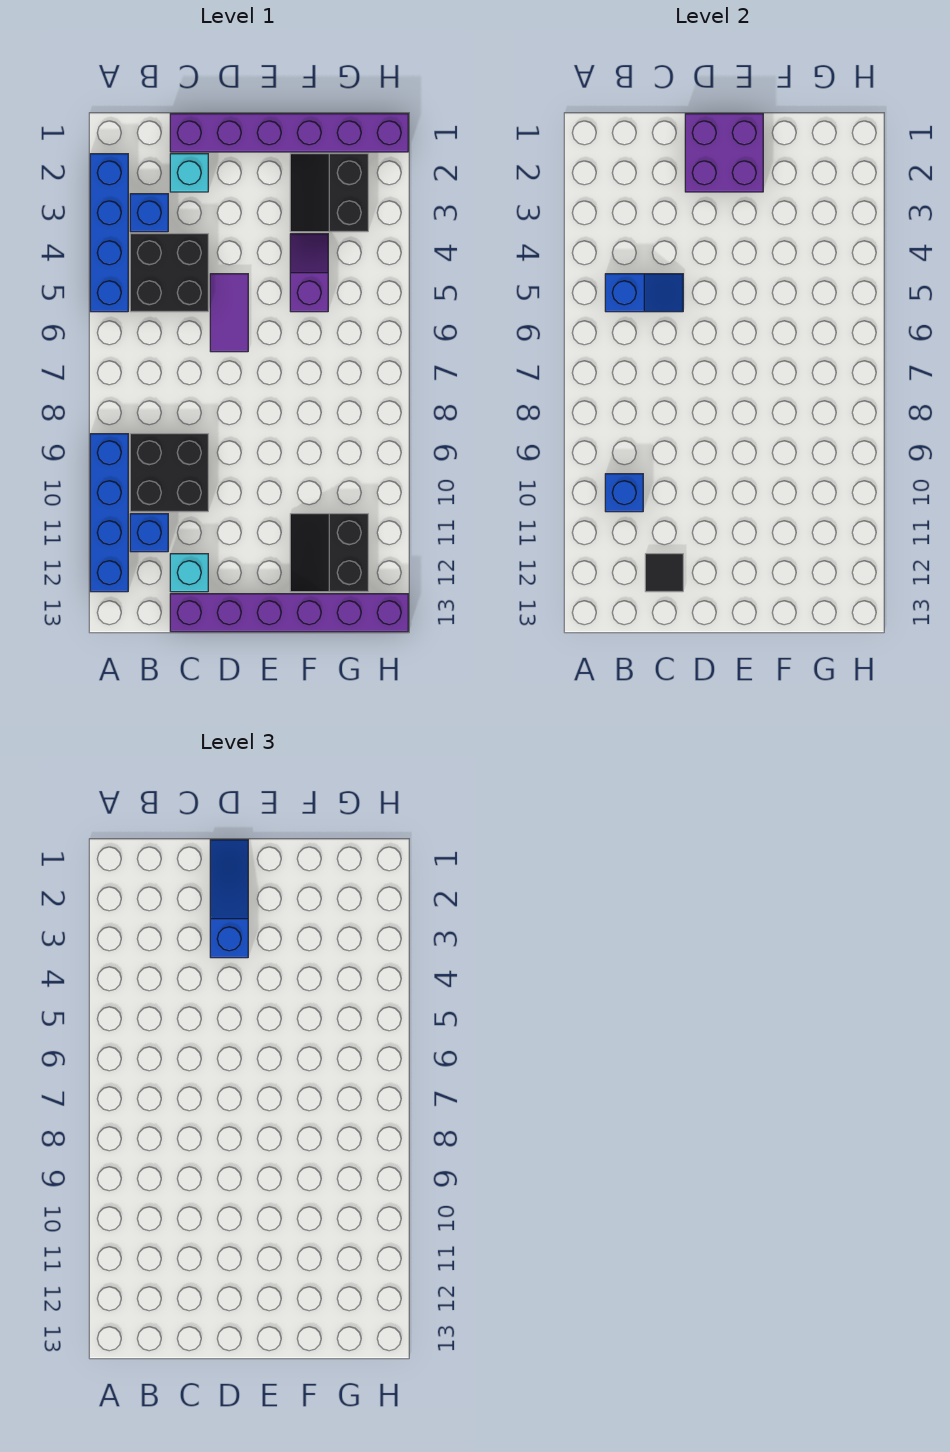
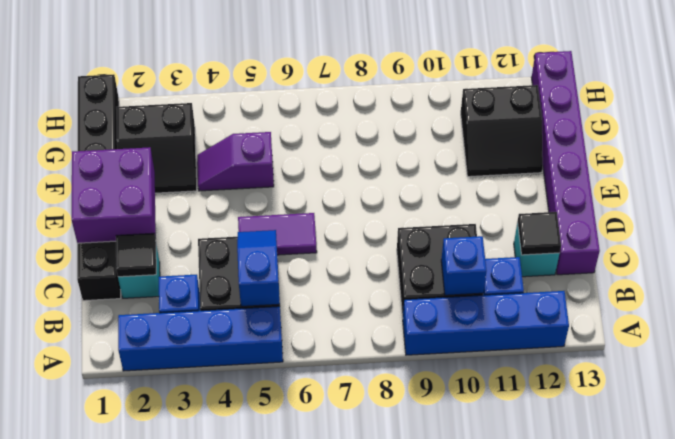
purple 1x6 brick [170,114,408,152] -> black 1x6 brick [77,74,121,301]
none -> black 1x1 tile [116,233,156,277]
blue 1x3 slope [210,840,248,958] -> none

